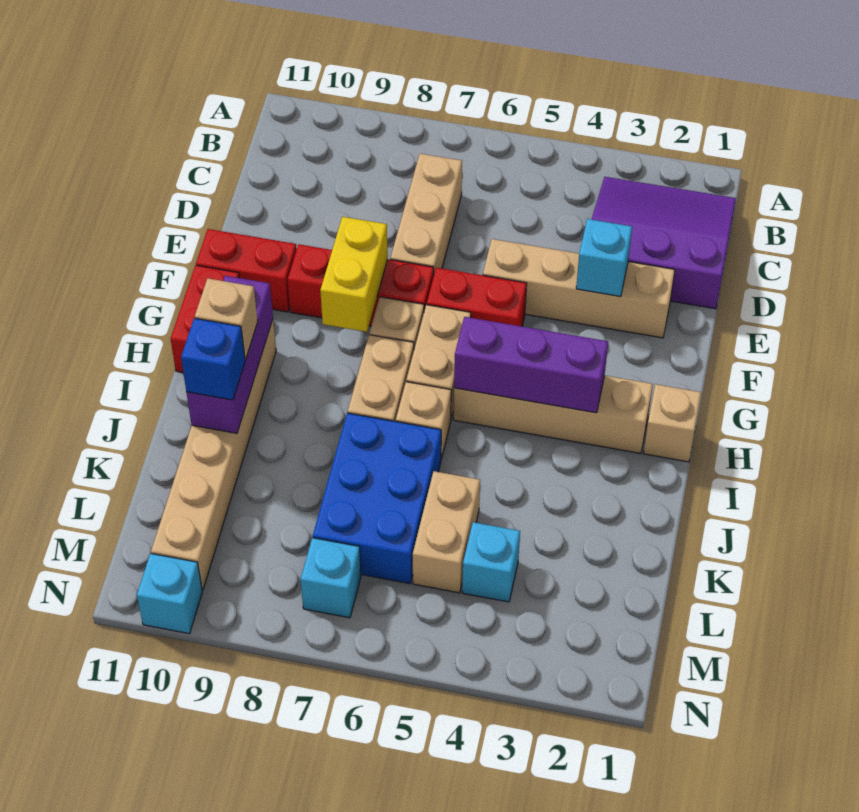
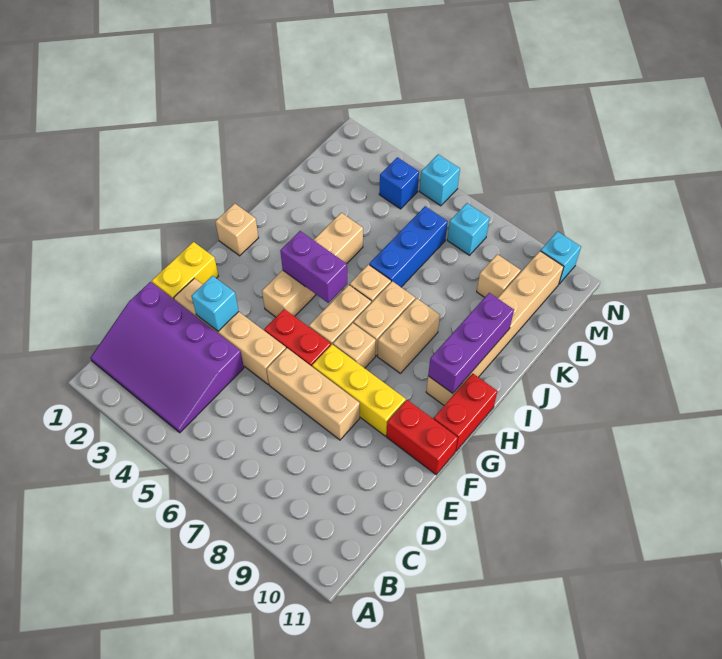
purple 3x3 slope [592,177,736,309] -> purple 3x4 slope [90,282,244,433]
tan 1x3 brick [390,154,462,273] -> tan 1x3 brick turned to [267,348,360,440]
red 1x3 brick [288,244,434,326] -> yellow 1x3 brick [312,345,406,436]
yellow 1x2 brick [320,217,388,332] -> yellow 1x2 brick moved to [152,242,218,299]
tan 1x4 brick [454,376,653,453] -> tan 1x4 brick turned to [262,213,363,317]
purple 1x3 brick [454,317,608,413] -> purple 1x2 brick [280,231,347,303]
tan 1x1 brick [195,278,258,359] -> tan 1x1 brick moved to [477,254,521,298]
blue 2x3 brick [313,413,441,584] -> blue 1x3 brick [369,206,448,287]
blue 1x1 brick [181,318,245,400] -> blue 1x1 brick moved to [379,157,419,209]
tan 1x2 brick [413,471,480,593] -> tan 1x2 brick moved to [377,298,440,373]
cyan 1x1 brick [462,522,520,602] -> cyan 1x1 brick moved to [420,154,460,206]

